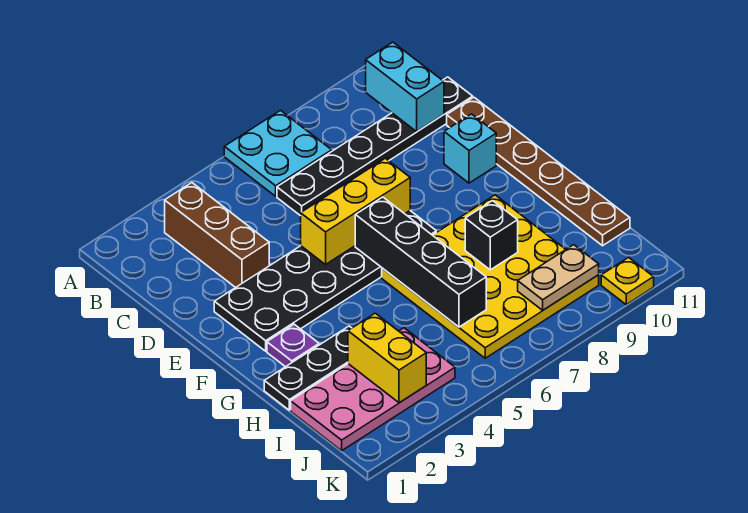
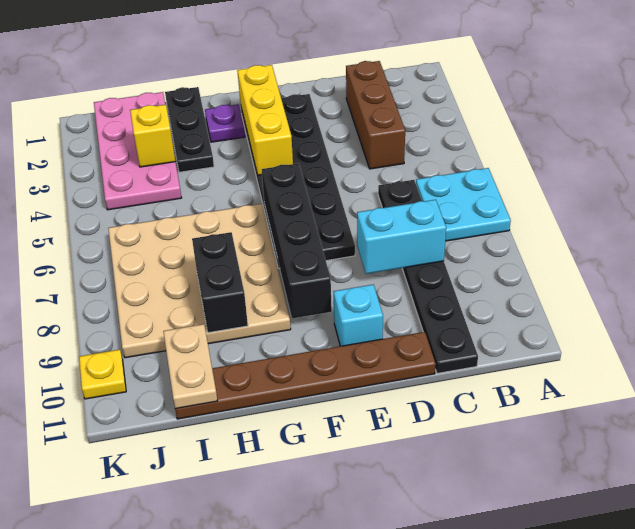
brown 1x3 brick [165,183,269,288] -> brown 1x3 brick turned to [346,61,405,169]
cyan 1x2 brick [366,42,444,131] -> cyan 1x2 brick moved to [357,200,446,274]
yellow 1x3 brick [301,158,410,264] -> yellow 1x3 brick moved to [237,65,293,175]
black 1x4 brick [355,197,486,327] -> black 1x4 brick turned to [262,163,332,319]
yellow 4x4 plate [382,195,599,358] -> tan 4x4 plate [108,204,291,358]
black 1x1 brick [465,201,518,270] -> black 1x2 brick [192,232,248,333]
yellow 1x2 brick [348,313,426,403] -> yellow 1x1 brick [130,105,175,167]
tan 1x2 plate [518,245,599,310] -> tan 1x2 plate moved to [163,324,218,409]

